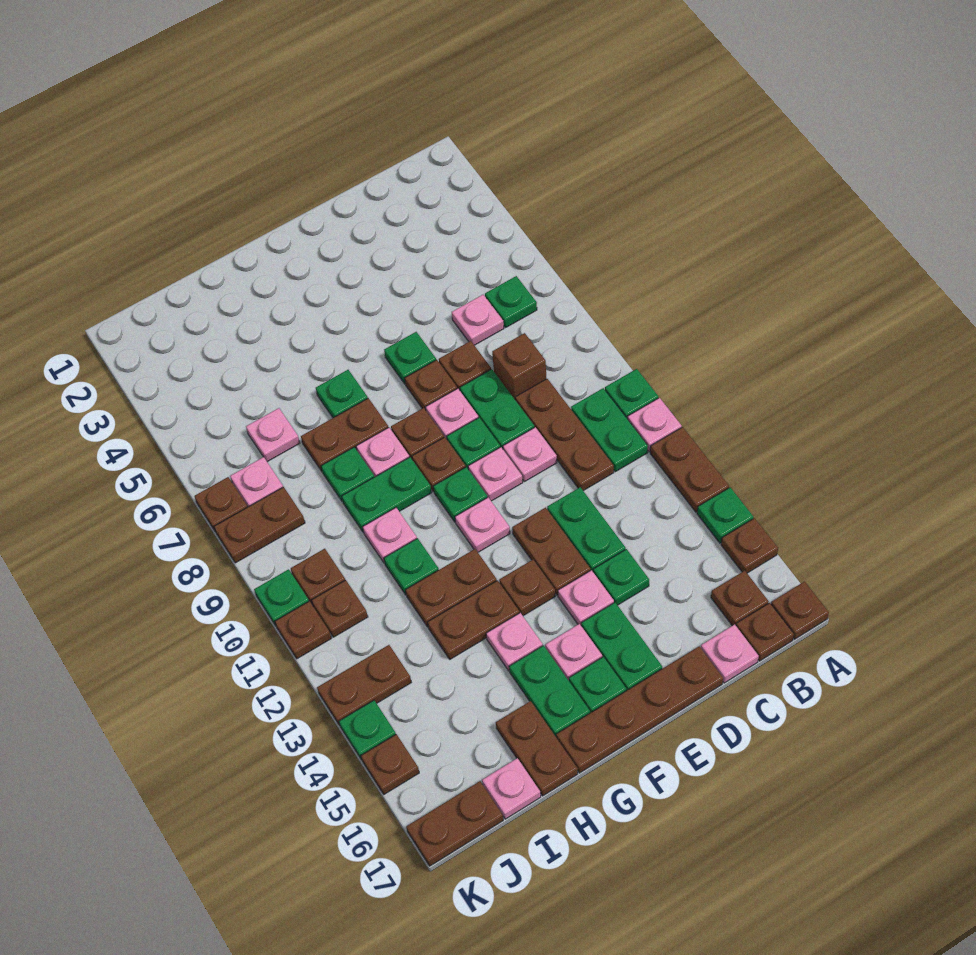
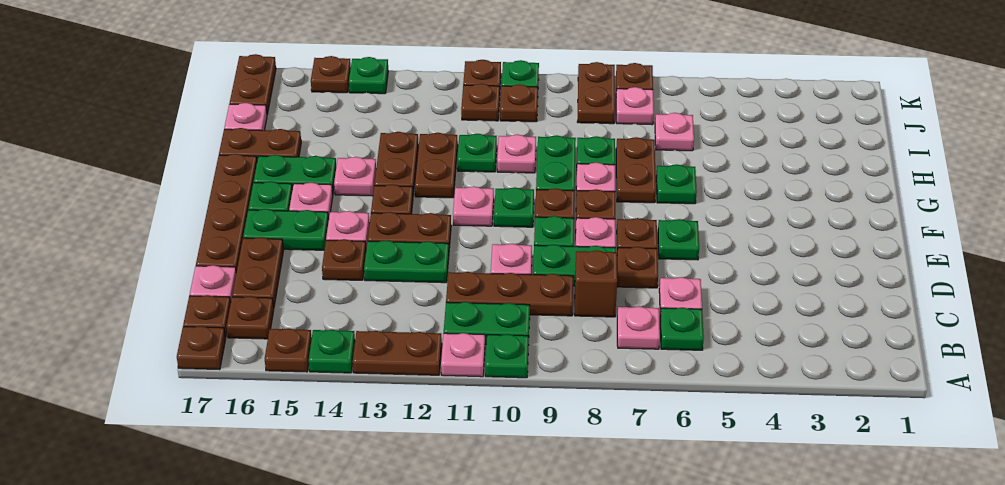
green 1x1 plate [593,549,649,605] -> brown 1x1 plate [322,239,366,280]
pink 1x1 plate [468,447,523,501] -> pink 1x1 plate moved to [617,306,660,349]
brown 1x2 plate [317,645,411,726] -> brown 1x2 plate moved to [232,237,284,307]

